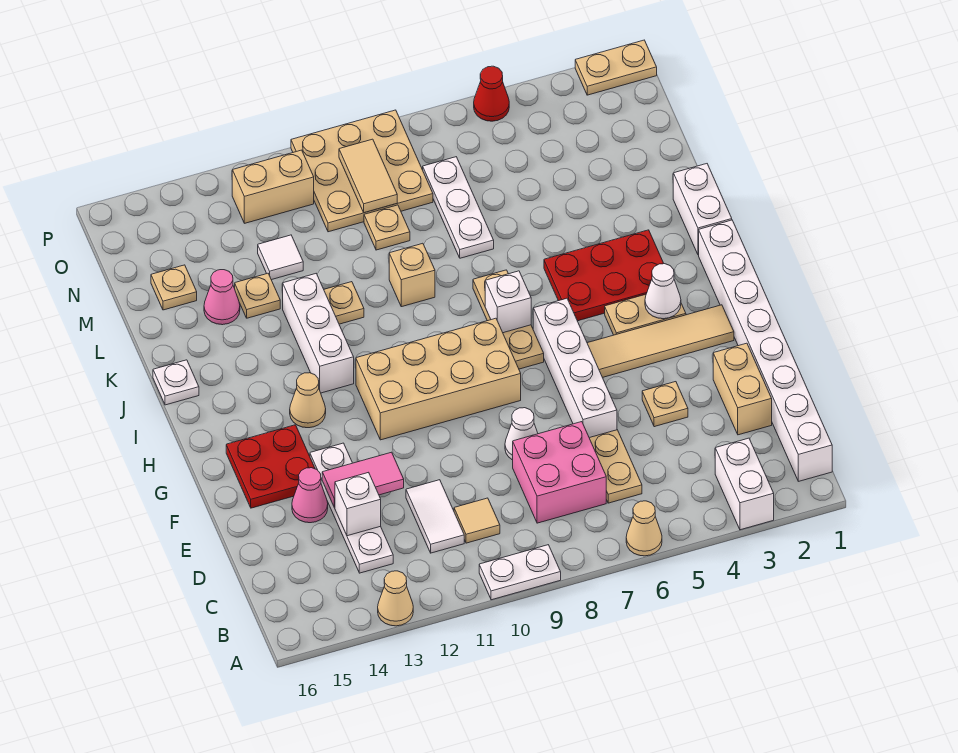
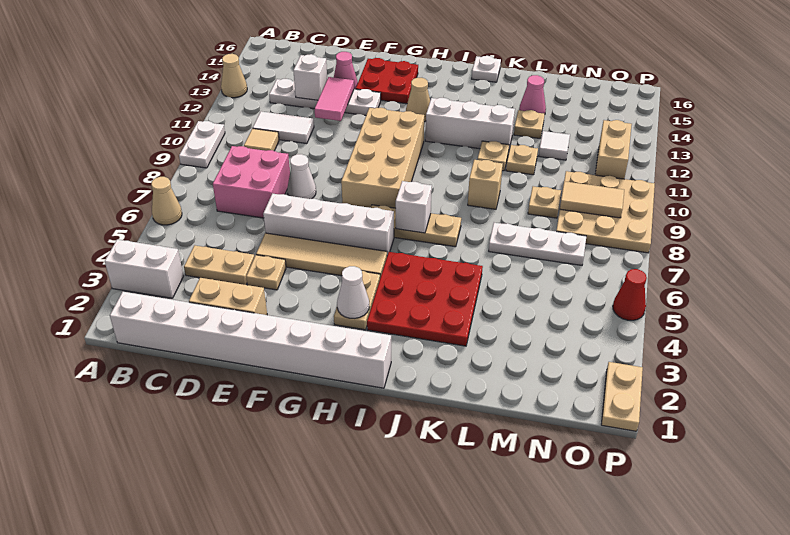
tan 1x2 plate [590,430,642,503] -> tan 1x2 plate moved to [184,245,254,285]
tan 1x4 tile [587,305,734,377] -> tan 1x4 tile turned to [256,233,387,278]
red 2x3 plate [544,230,664,321] -> red 3x3 plate [367,252,483,346]
white 1x2 brick [673,164,732,255] -> none
tan 1x1 plate [151,265,197,310] -> tan 1x1 plate moved to [506,145,538,175]

